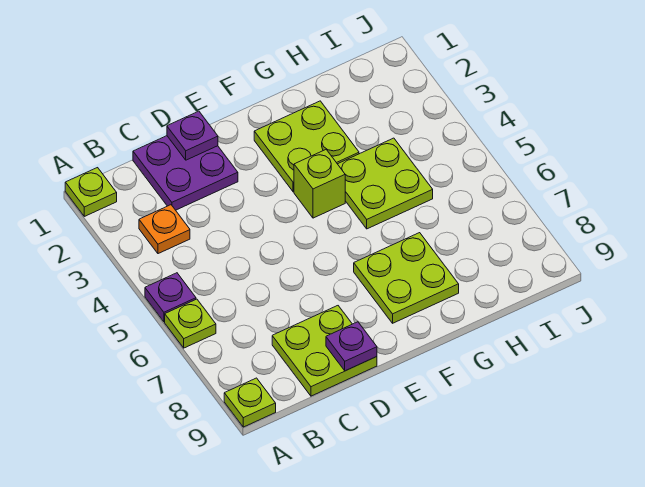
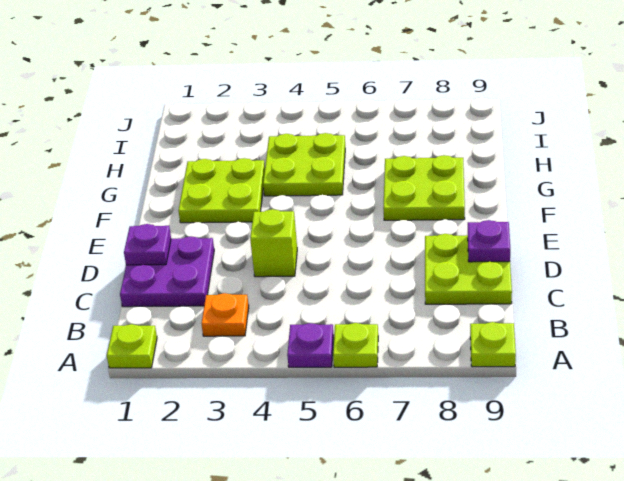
lime 1x1 brick [294,150,345,218] -> lime 1x1 brick moved to [250,209,297,277]

